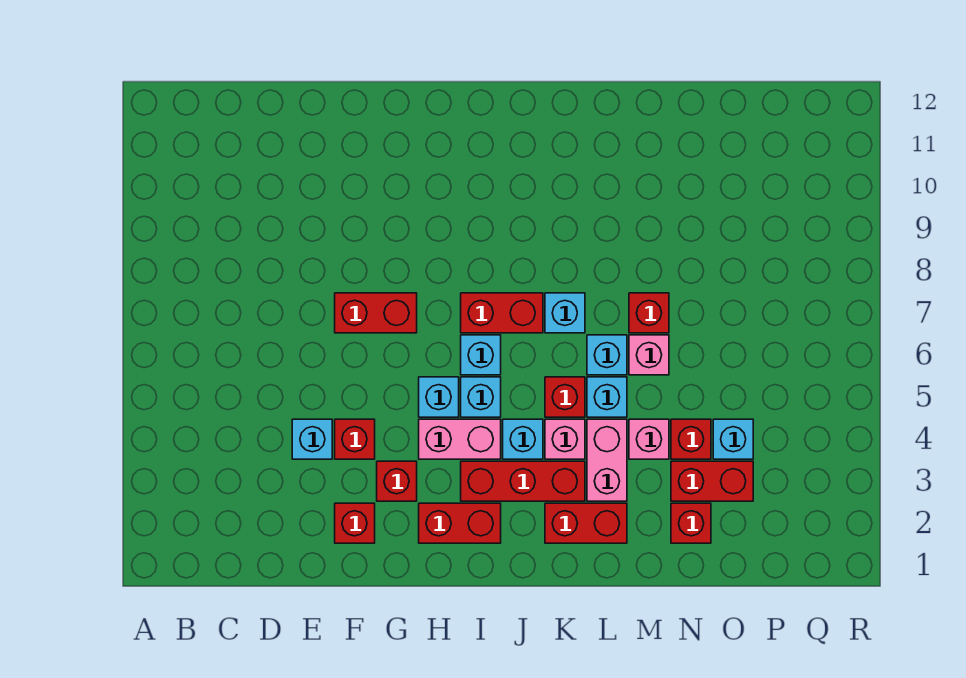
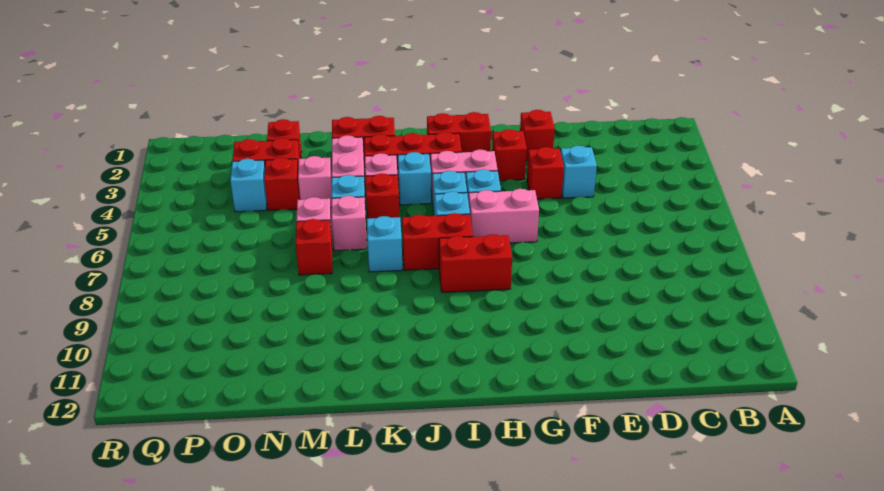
red 1x2 brick [335,293,417,333] -> red 1x2 brick moved to [439,234,512,292]
none -> pink 1x2 brick [469,189,539,243]
cyan 1x1 brick [587,335,627,375] -> pink 1x1 brick [332,196,367,251]

